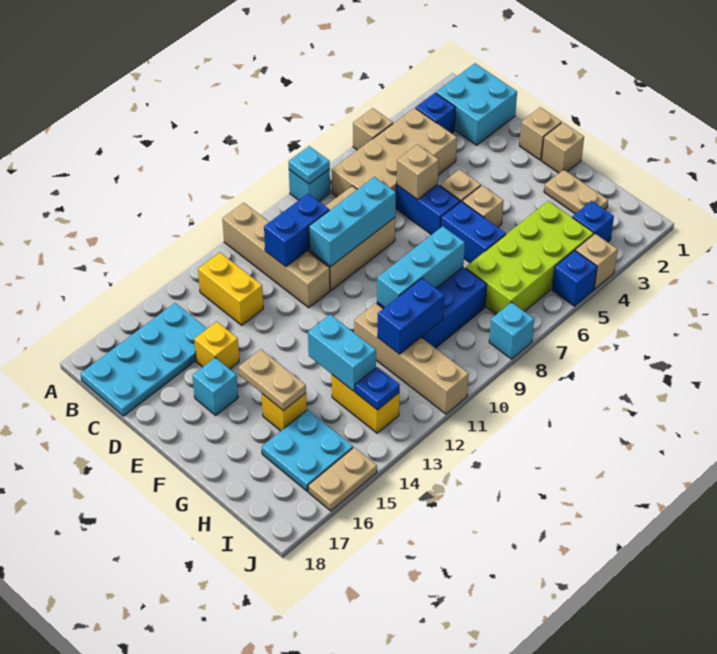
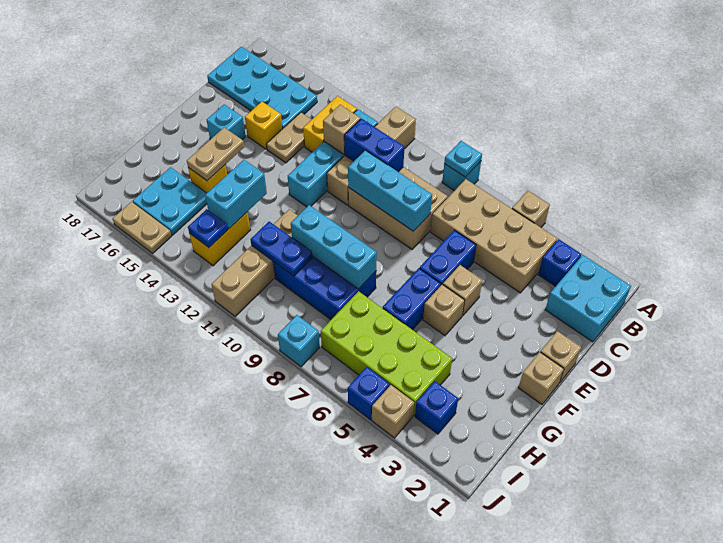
none -> cyan 1x4 brick [288,109,378,207]
tan 1x1 brick [397,145,439,200] -> tan 1x1 brick moved to [323,105,361,154]
tan 1x2 plate [544,170,608,214] -> tan 1x2 plate moved to [266,112,312,163]
blue 1x2 brick [378,278,444,354] -> blue 1x2 plate [251,221,312,276]

